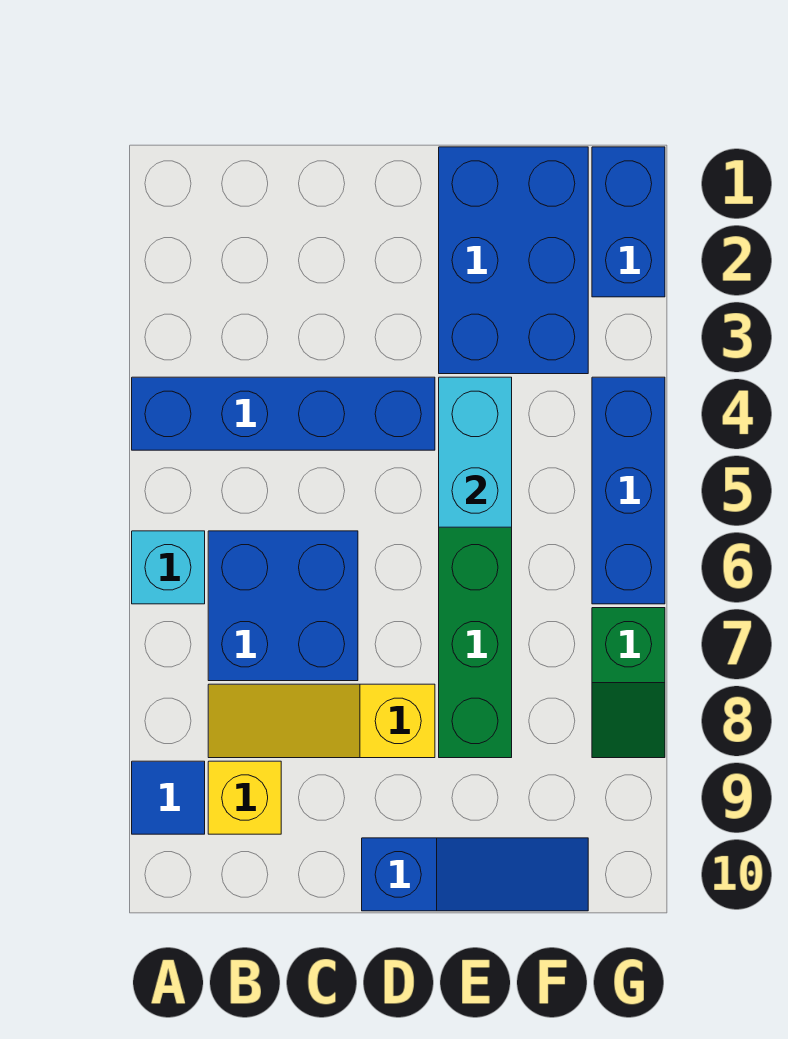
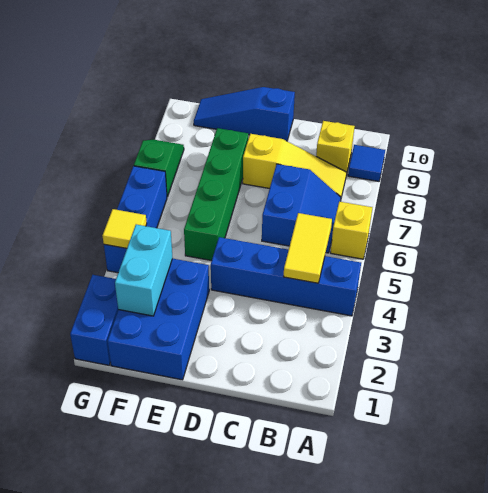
cyan 1x1 brick [132,531,205,604] -> yellow 1x1 brick [331,202,372,259]
none -> yellow 1x2 tile [284,213,332,283]
blue 2x2 brick [208,531,358,681] -> blue 2x2 slope [262,164,341,253]
cyan 1x2 brick [439,377,512,527] -> cyan 1x2 brick moved to [115,224,173,316]
none -> yellow 1x1 tile [102,209,147,248]

